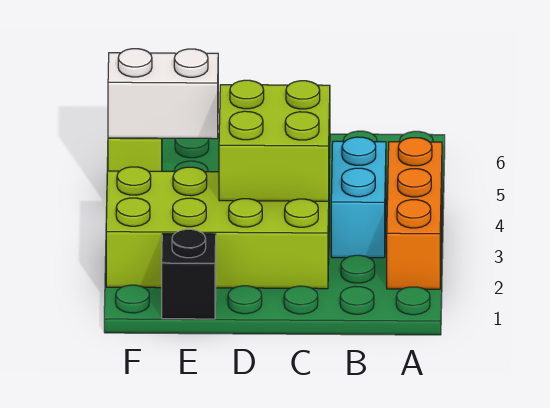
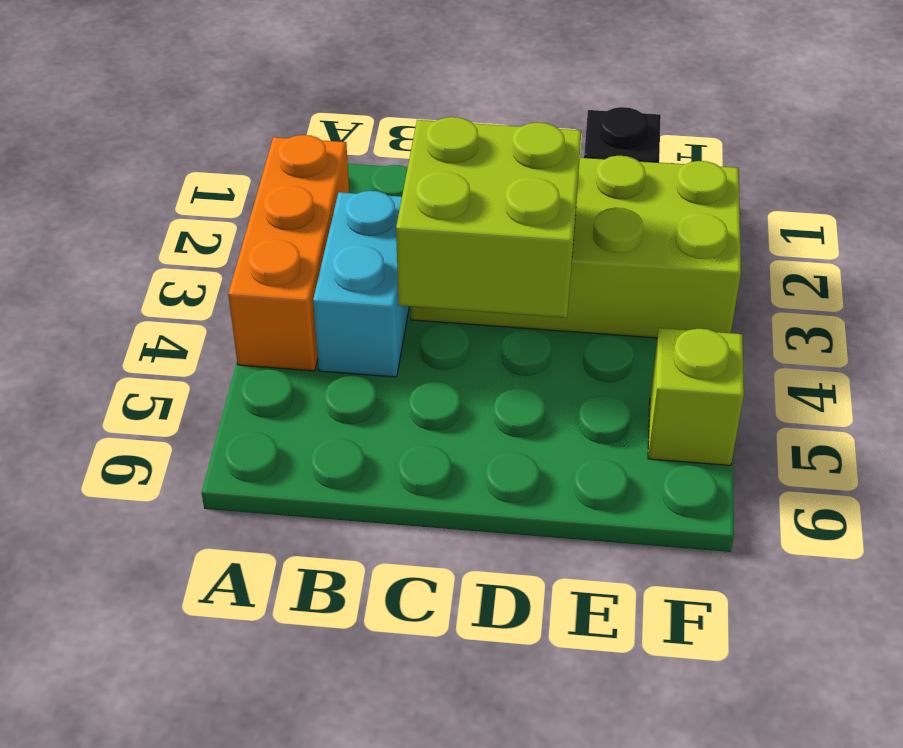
white 1x2 brick [108,49,218,139] -> none

